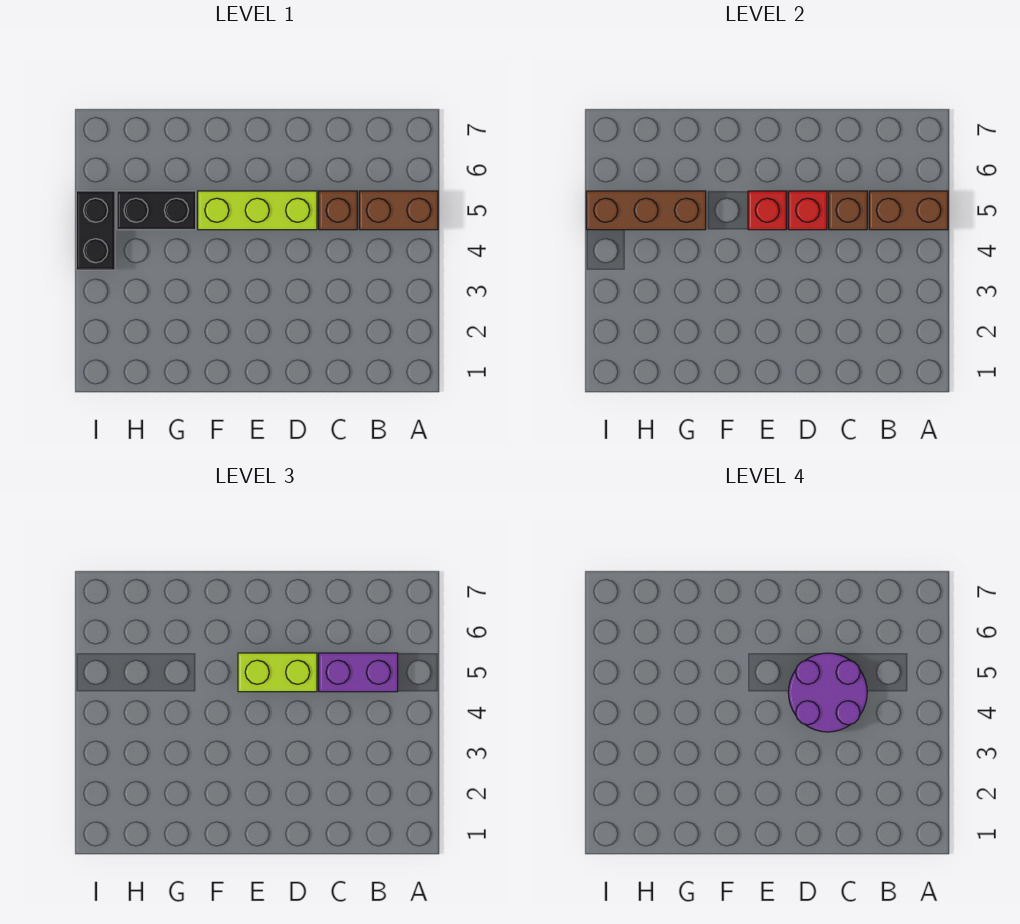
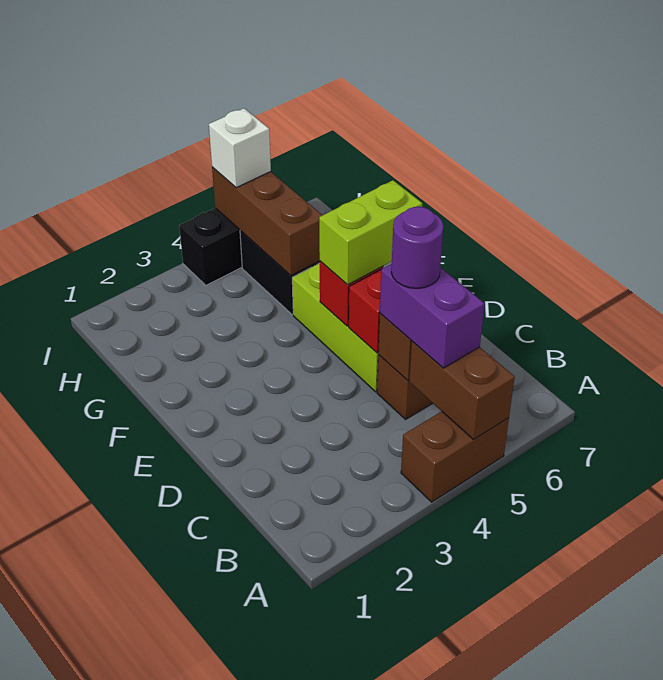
brown 1x2 brick [359,191,438,230] -> brown 1x2 brick turned to [401,411,509,502]
purple 2x2 round brick [788,653,867,732] -> purple 1x1 round brick [391,207,443,289]
lime 1x2 brick [238,653,317,692] -> lime 1x2 brick turned to [319,180,422,284]
none -> white 1x1 brick [209,108,271,188]

